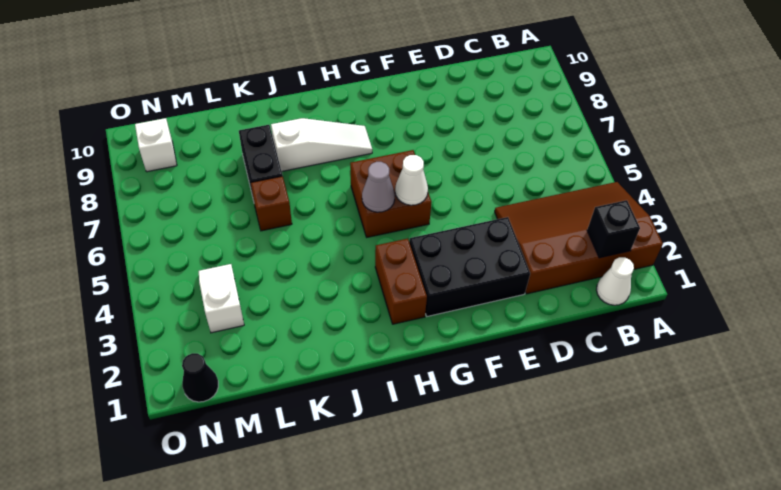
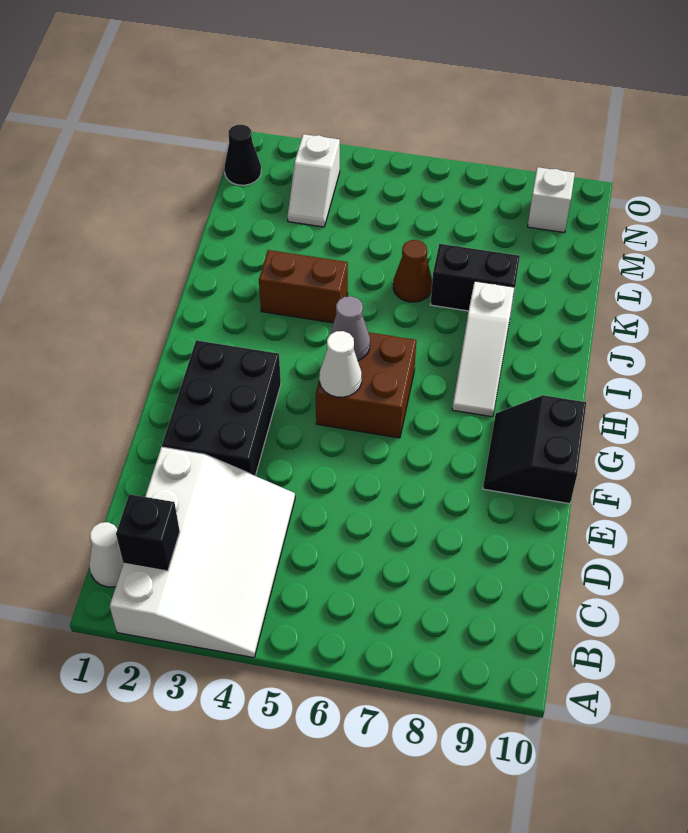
brown 3x4 slope [495,182,663,294] -> white 3x4 slope [110,447,295,658]
none -> black 2x2 slope [483,395,586,504]
brown 1x2 brick [375,239,427,324] -> brown 1x2 brick moved to [259,250,348,323]
brown 1x1 brick [251,176,292,231] -> brown 1x1 cone [393,240,432,302]
white 1x2 slope [199,264,244,333] -> white 1x2 slope turned to [288,134,340,227]

